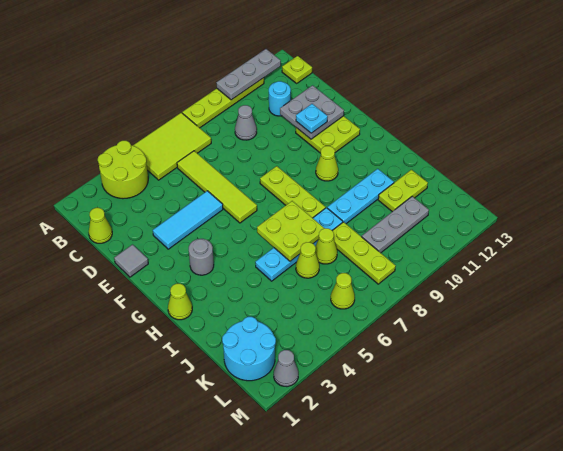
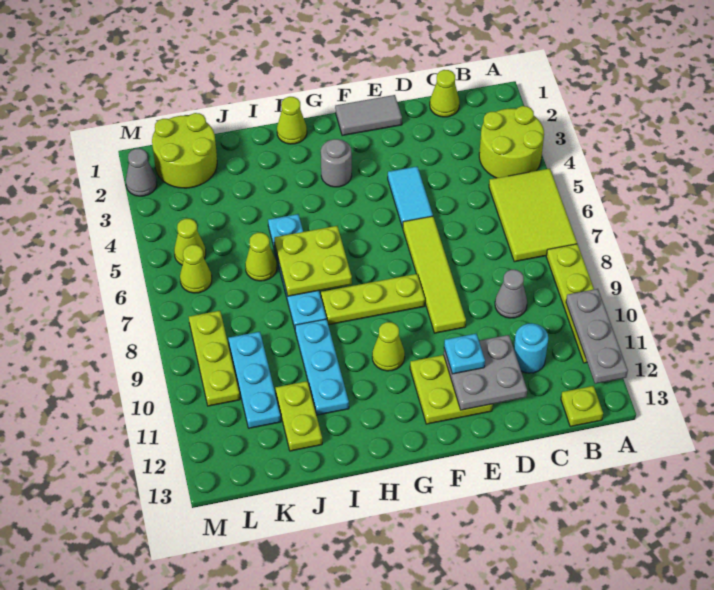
lime 1x4 tile [177,151,257,223] -> lime 1x4 tile turned to [403,216,466,333]
grey 1x1 tile [114,245,148,277] -> grey 1x2 tile [335,95,402,136]
cyan 1x3 tile [153,191,223,249] -> cyan 1x2 tile [388,167,433,228]
lime 1x1 cone [315,228,337,264] -> lime 1x1 cone moved to [174,219,206,265]
lime 1x3 plate [332,222,396,284] -> lime 1x3 plate turned to [189,311,240,406]
cyan 2x2 round brick [222,317,276,381] -> lime 2x2 round brick [152,113,217,188]
grey 1x3 plate [362,196,429,253] -> cyan 1x3 plate [228,332,281,428]

